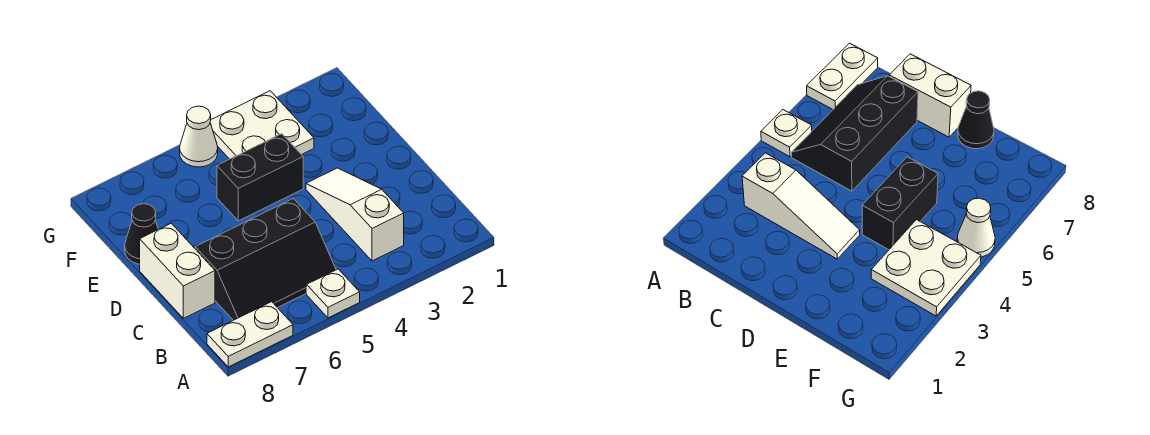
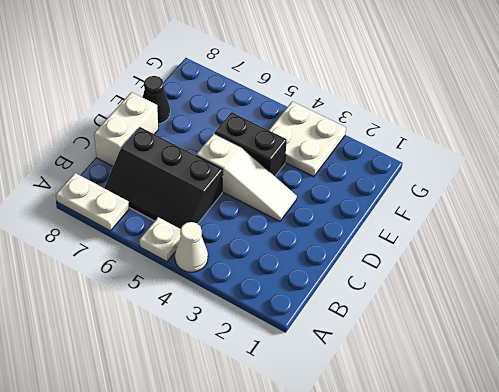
white 1x3 slope [306,168,404,261] -> white 1x3 slope turned to [196,133,297,221]
white 1x1 cone [180,106,218,167] -> white 1x1 cone moved to [175,222,208,272]

